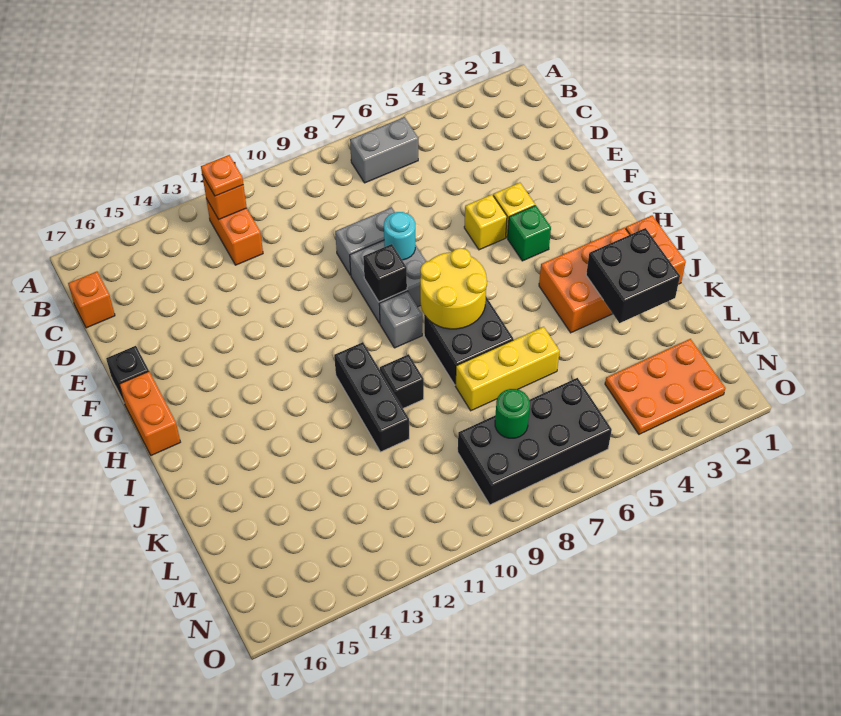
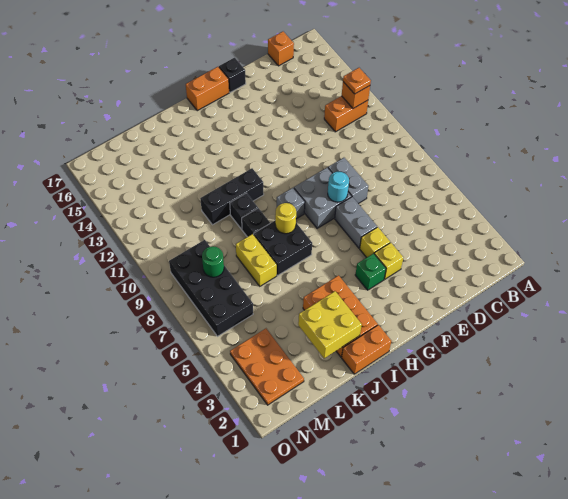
grey 1x2 brick [350,117,418,183] -> grey 1x2 brick moved to [335,197,377,248]
black 1x1 brick [363,244,407,302] -> black 1x1 brick moved to [242,208,270,237]
yellow 2x2 round brick [420,248,487,329] -> yellow 1x1 round brick [275,203,296,234]
black 2x2 brick [586,228,680,323] -> yellow 2x2 brick [298,291,362,358]
yellow 1x3 brick [455,327,560,411] -> yellow 1x2 brick [236,234,277,286]

